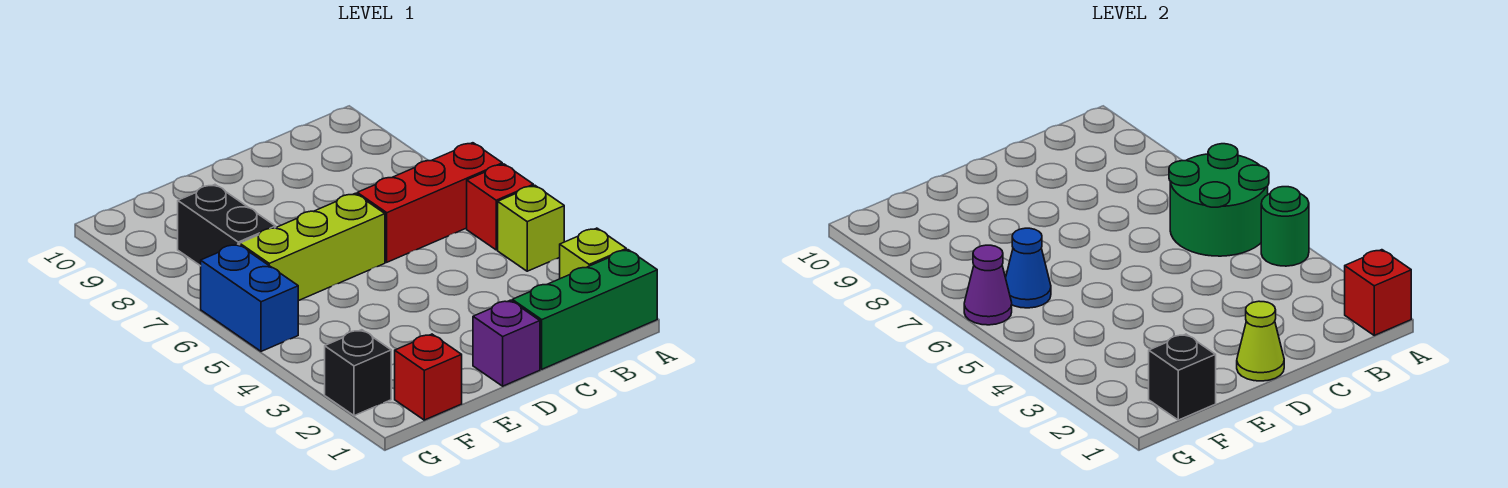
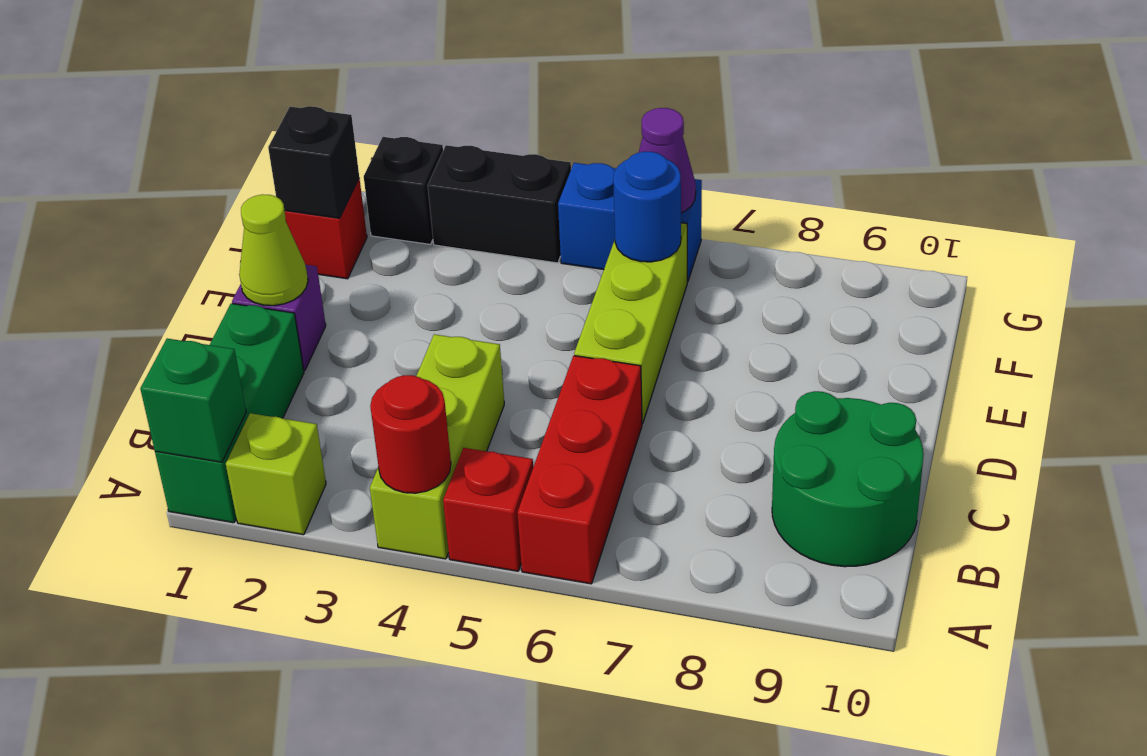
red 1x1 brick [1345,250,1411,335] -> green 1x1 brick [140,339,246,462]
lime 1x1 brick [498,185,564,271] -> lime 1x3 brick [370,334,504,559]
green 1x1 round brick [1261,187,1309,266] -> red 1x1 round brick [370,375,451,493]
green 2x2 round brick [1169,144,1269,256] -> green 2x2 round brick moved to [772,391,924,567]
blue 1x1 cone [1006,228,1051,308] -> blue 1x1 round brick [613,151,681,262]
black 1x2 brick [178,185,276,266] -> black 1x2 brick moved to [428,145,571,263]

